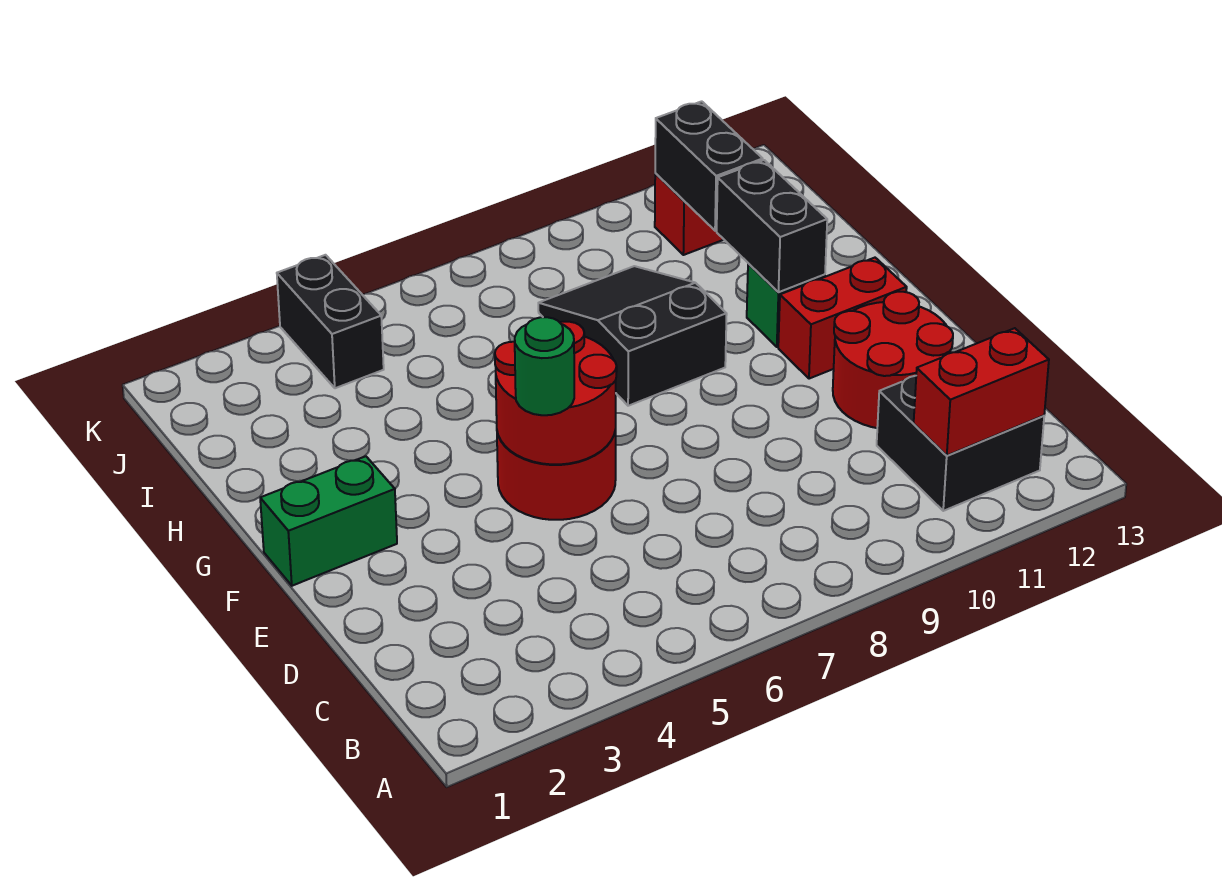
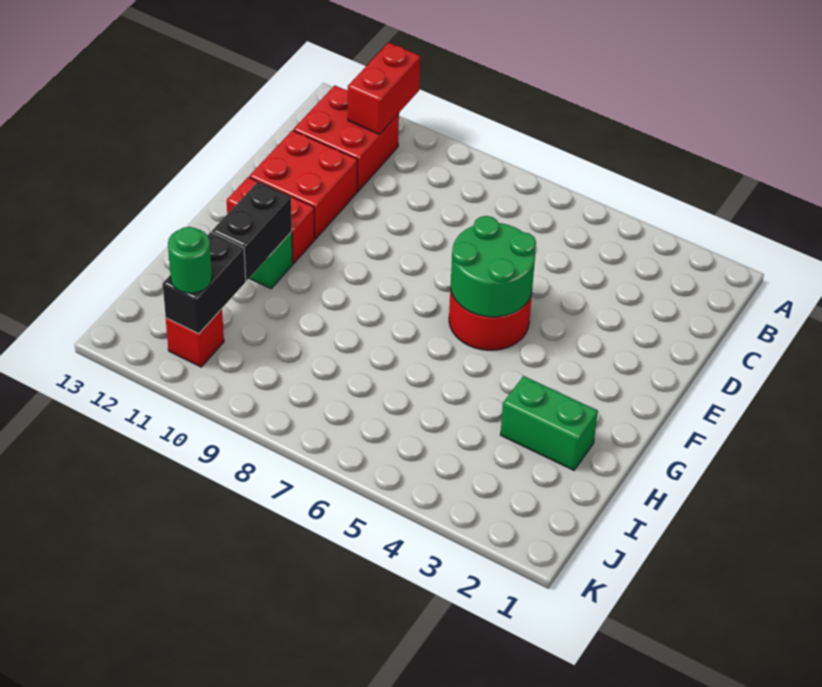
black 2x2 brick [877,376,1044,511] -> red 2x2 brick [293,85,399,191]
red 1x2 brick [914,328,1049,456] -> red 1x2 brick turned to [348,43,420,134]
red 2x2 round brick [833,292,953,428] -> red 2x2 brick [249,130,357,239]
red 2x2 round brick [495,322,617,464] -> green 2x2 round brick [451,216,536,317]
green 1x1 round brick [515,317,574,415] -> green 1x1 round brick moved to [168,227,212,293]
green 1x2 brick [260,456,397,586] -> green 1x2 brick moved to [500,376,598,470]
black 2x3 slope [538,266,727,406] -> none
black 1x2 brick [277,255,384,388] -> none

